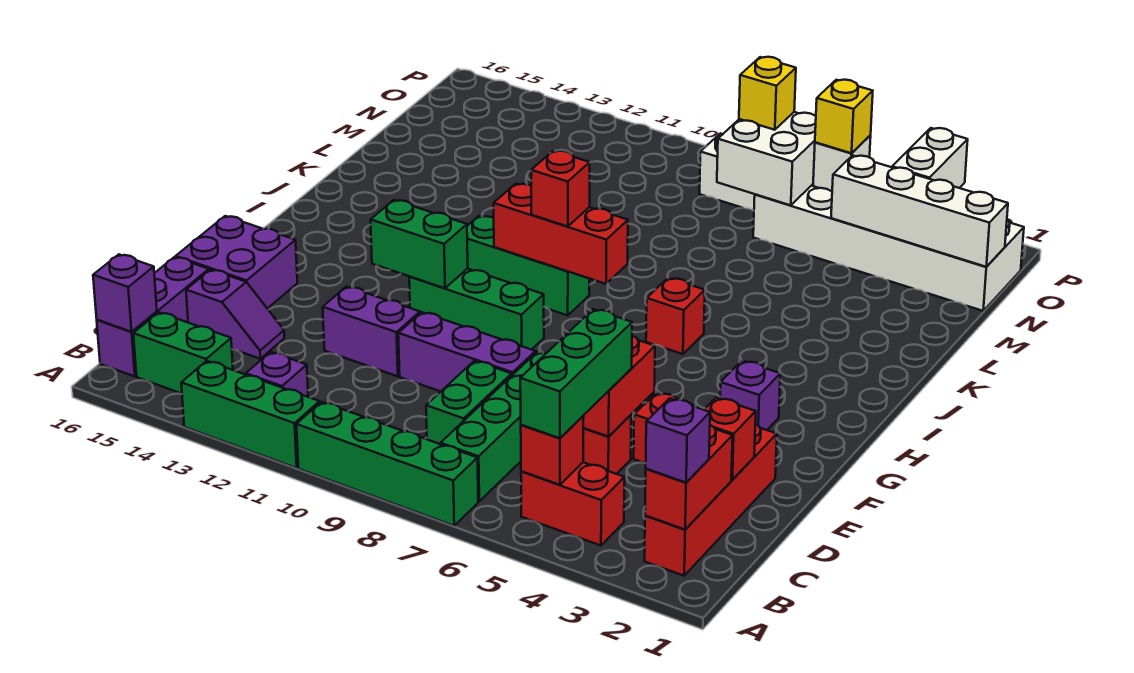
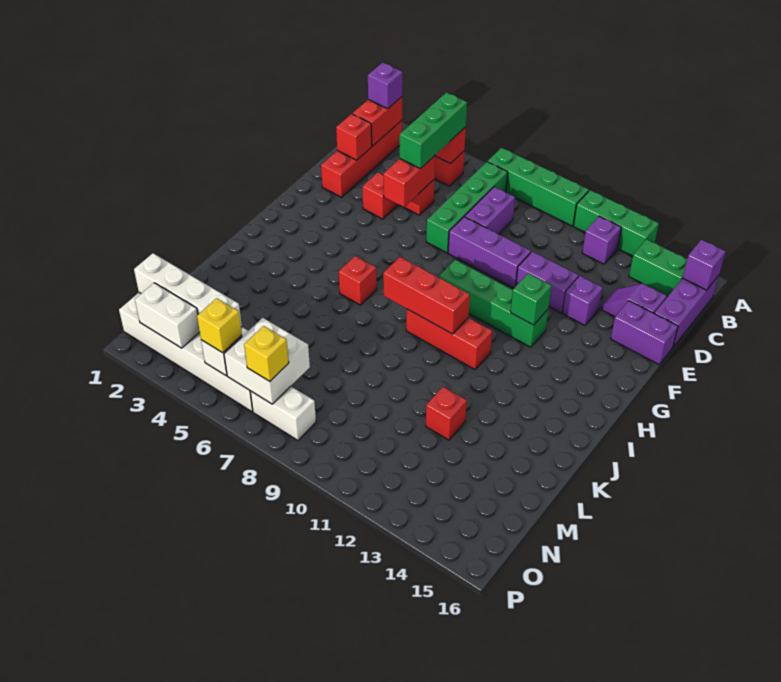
green 1x2 brick [426,361,512,444] -> purple 1x2 brick [465,187,515,234]
purple 2x2 brick [176,216,297,309] -> purple 1x2 brick [611,301,678,364]
purple 1x1 brick [720,361,780,430] -> purple 1x1 brick moved to [562,276,603,325]
green 1x3 brick [409,269,544,350] -> green 1x4 brick [440,260,548,347]
green 1x2 brick [371,200,468,288] -> green 1x1 brick [511,273,552,325]
green 1x3 brick [467,216,589,315] -> red 1x3 brick [406,309,492,369]
red 1x1 brick [531,151,590,227] -> red 1x1 brick moved to [426,387,467,440]
white 1x2 brick [892,128,968,188] -> white 1x2 brick turned to [135,283,200,348]

